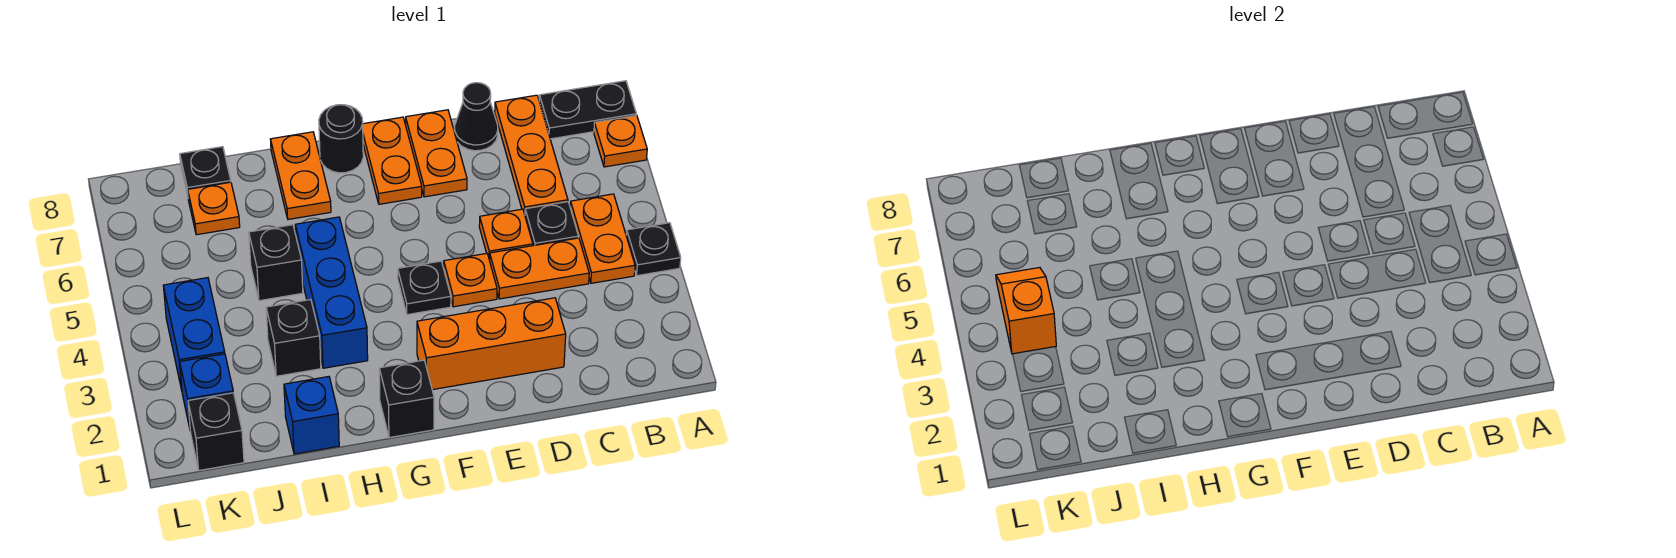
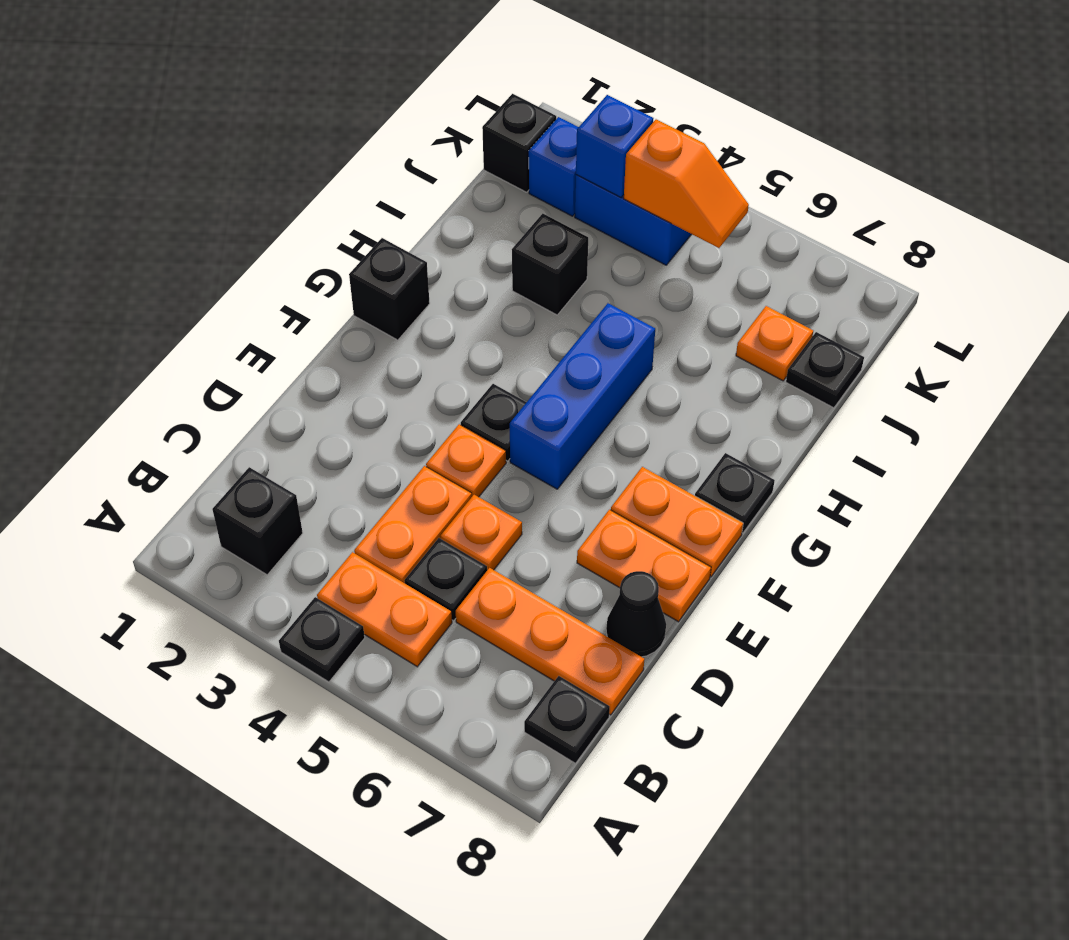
orange 1x1 plate [594,115,647,167] -> none
black 1x2 plate [539,81,636,139] -> black 1x1 plate [524,676,610,763]
orange 1x3 brick [417,298,566,390] -> none
black 1x1 round brick [319,105,363,173] -> black 1x1 plate [695,453,775,533]
blue 1x3 brick [295,217,368,368] -> blue 1x3 brick turned to [510,303,655,489]
orange 1x2 plate [270,132,331,219] -> none
blue 1x1 brick [284,377,339,454] -> blue 1x1 brick moved to [576,95,654,197]
black 1x1 brick [249,225,303,301] -> black 1x1 brick moved to [212,467,303,575]

